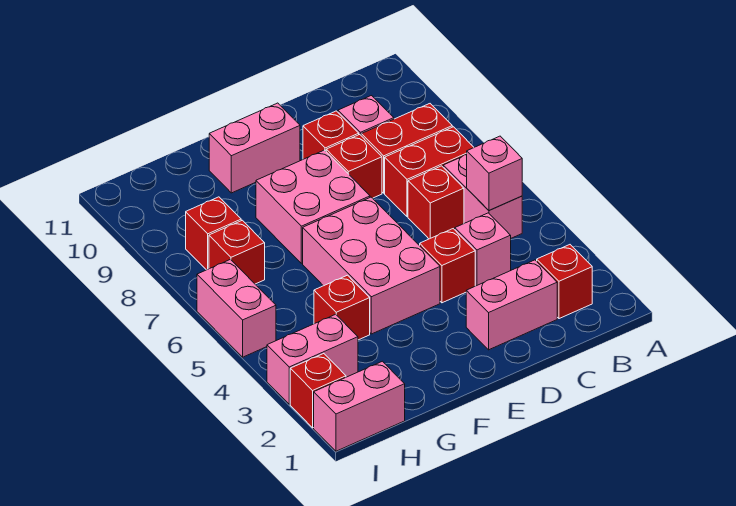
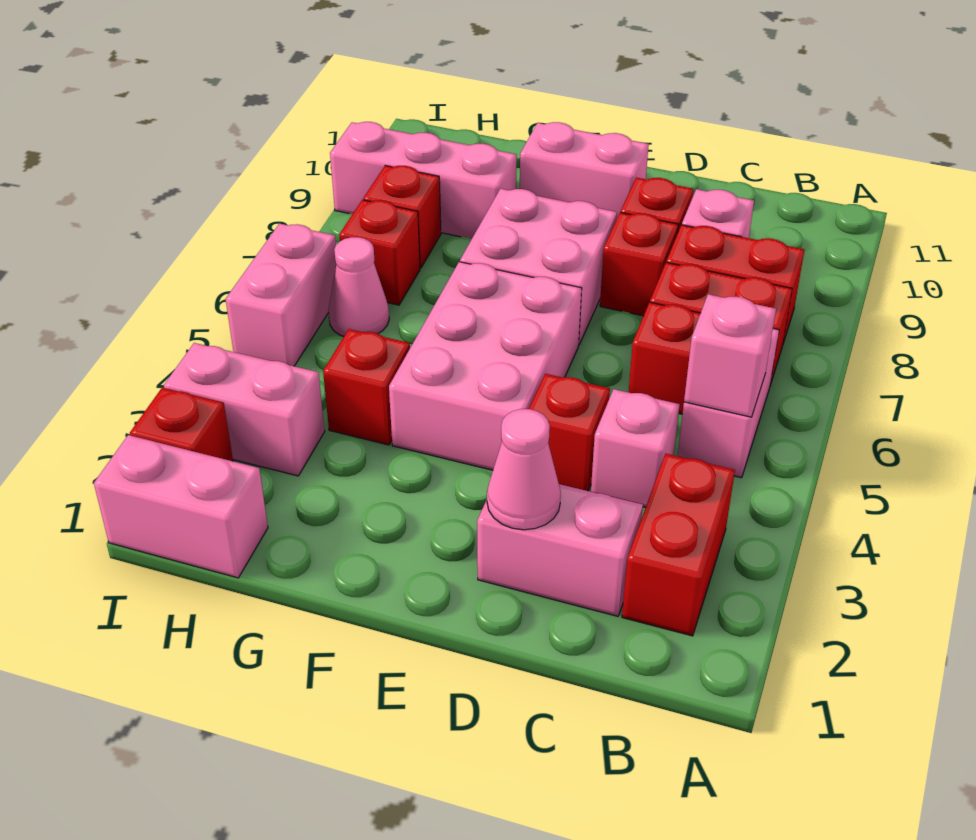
red 1x1 brick [537,245,592,319] -> red 1x2 brick [622,454,735,636]
none -> pink 1x1 cone [487,409,561,530]
none -> pink 1x3 brick [330,122,517,239]
none -> pink 1x1 cone [328,237,389,336]

